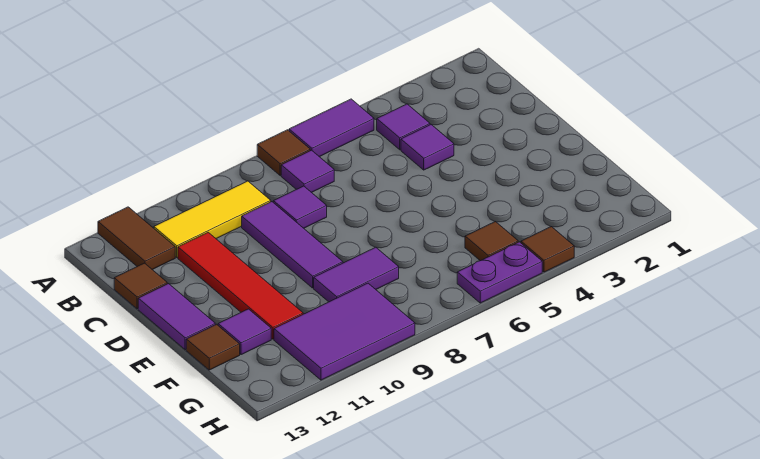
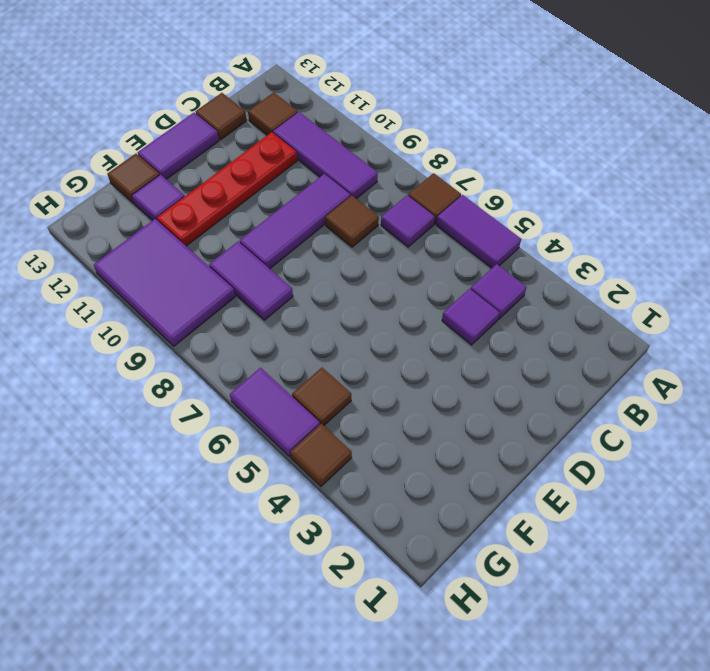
brown 1x2 tile [98,207,175,270] -> brown 1x1 tile [248,92,298,135]
yellow 1x3 tile [154,181,271,257] -> purple 1x3 tile [273,112,378,199]
purple 1x1 tile [273,186,327,228] -> brown 1x1 tile [325,196,379,247]
red 1x4 tile [178,232,303,339] -> red 1x4 plate [157,132,297,246]
purple 1x2 plate [457,242,542,303] -> purple 1x2 tile [230,368,320,457]

